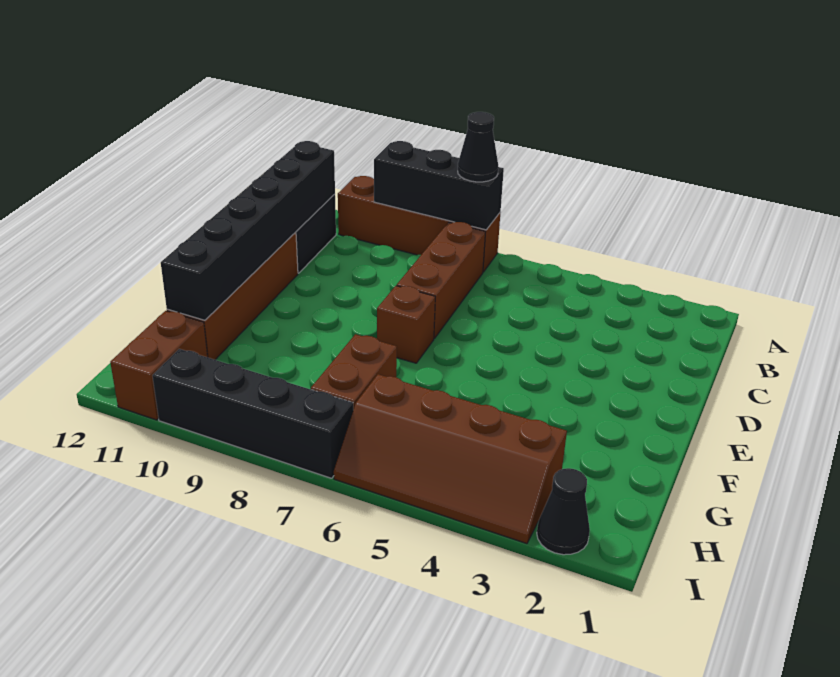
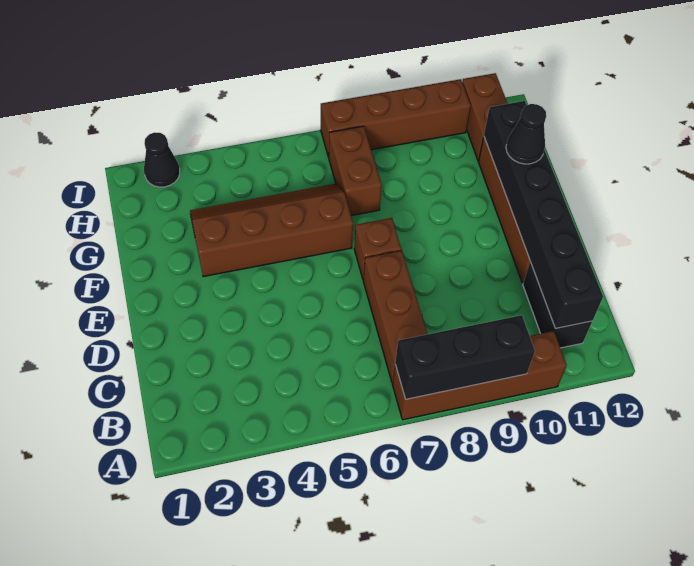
black 1x1 cone [458,112,498,182] -> black 1x1 cone moved to [506,104,546,164]
brown 2x4 slope [334,374,567,544] -> brown 2x4 slope moved to [190,184,353,277]
black 1x4 brick [152,349,353,478] -> brown 1x4 brick [321,79,471,157]

